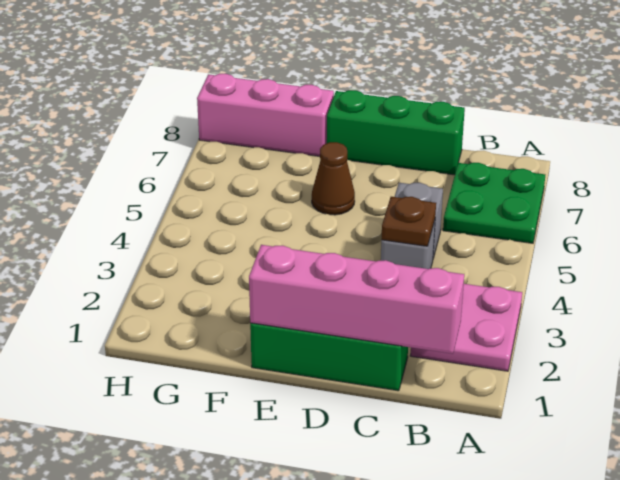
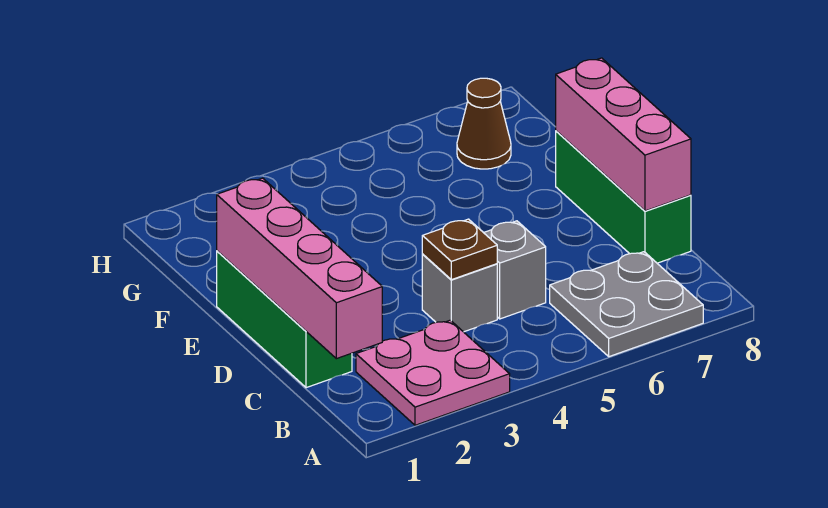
green 2x2 plate [443,163,545,243] -> grey 2x2 plate [550,252,703,357]
brown 1x1 cone [312,142,355,215] -> brown 1x1 cone moved to [457,78,511,169]
pink 1x3 brick [197,74,334,156] -> pink 1x3 brick moved to [556,58,691,211]

